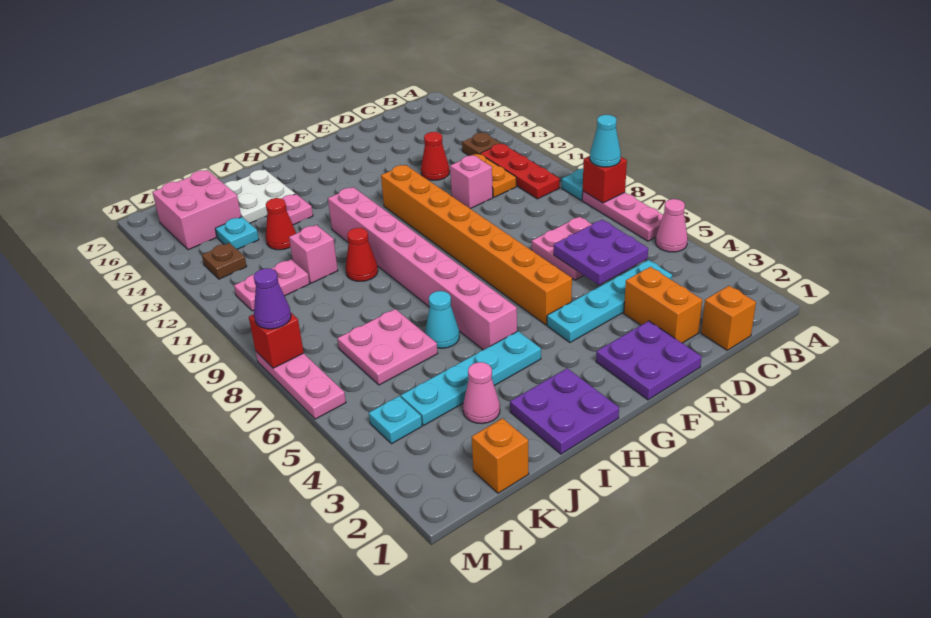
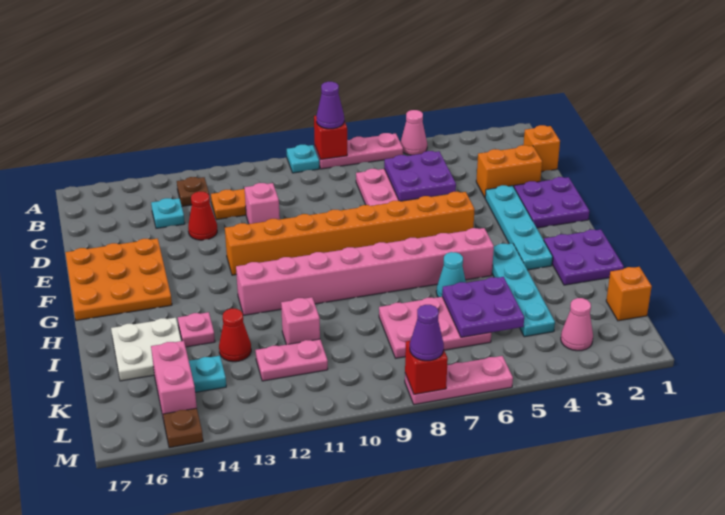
cyan 1x1 cone [590,115,621,167] -> purple 1x1 cone [317,82,344,129]
red 1x3 plate [480,144,560,199] -> none
cyan 1x4 plate [547,260,672,342] -> cyan 1x4 plate moved to [485,185,553,270]
none -> orange 3x3 plate [65,238,172,320]
red 1x1 cone [346,228,378,281] -> none
pink 1x1 cone [463,362,500,424] -> pink 1x1 cone moved to [561,298,593,351]
none -> purple 2x2 plate [442,277,524,337]
pink 2x2 plate [337,309,438,385] -> pink 2x3 plate [379,297,491,358]
pink 1x2 plate [234,259,310,311] -> pink 1x2 plate turned to [255,339,328,381]
pink 2x2 brick [152,170,241,250] -> pink 1x2 brick [151,341,197,420]
cyan 1x1 plate [369,396,422,444] -> cyan 1x1 plate moved to [151,198,185,228]
brown 1x1 plate [202,243,247,279] -> brown 1x1 plate moved to [163,408,203,448]

